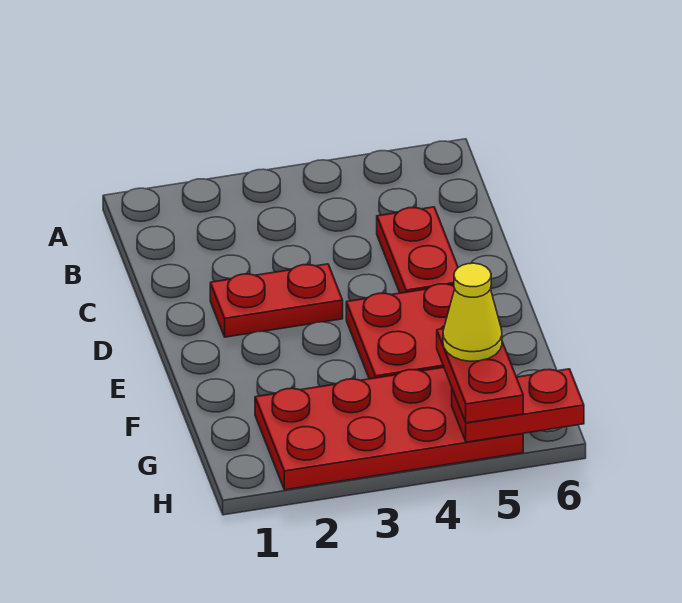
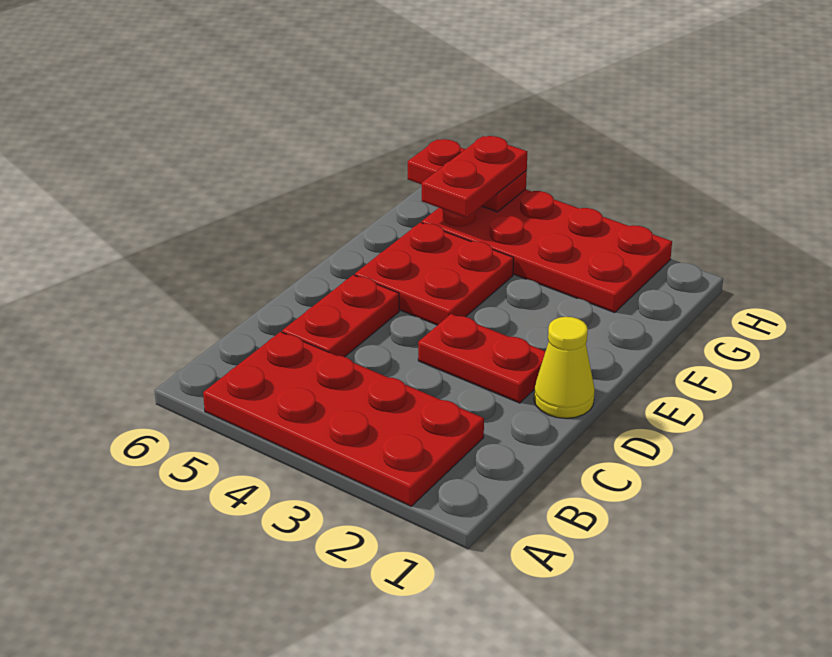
none -> red 2x4 plate [203,332,484,506]
yellow 1x1 cone [443,263,502,361] -> yellow 1x1 cone moved to [534,317,595,418]

